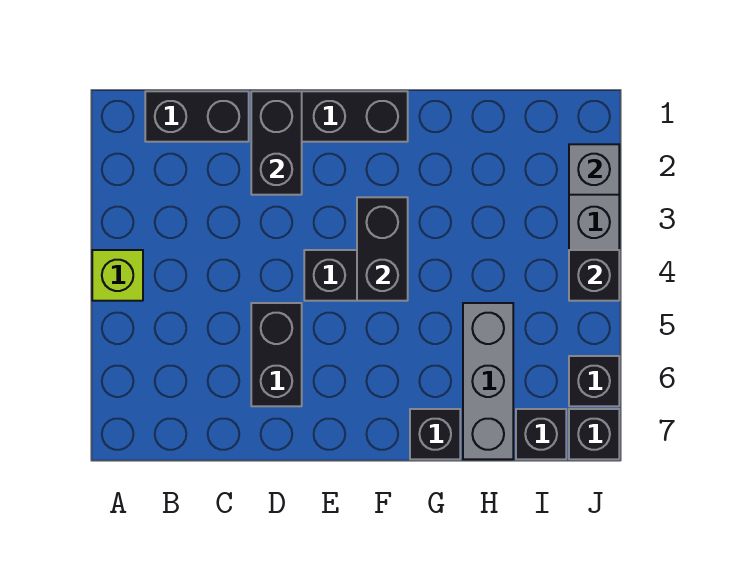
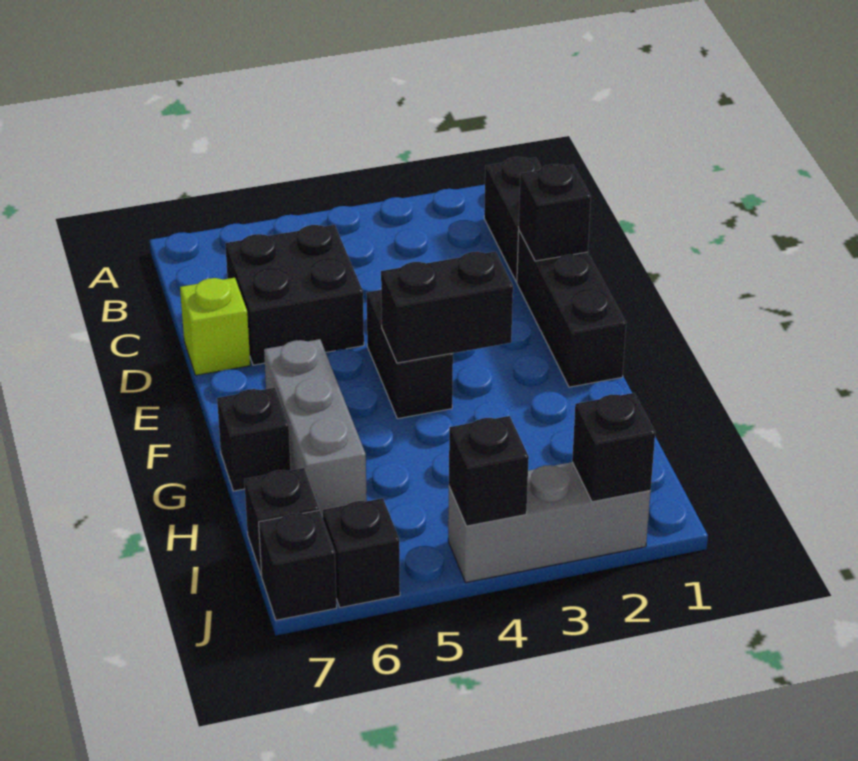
lime 1x1 brick [92,250,143,301] -> lime 1x1 brick moved to [180,278,250,375]
black 1x2 brick [251,91,302,195] -> black 1x1 brick [519,164,591,261]
black 1x2 brick [251,303,302,406] -> black 2x2 brick [225,225,364,365]
grey 1x3 brick [463,303,513,459] -> grey 1x3 brick turned to [264,339,367,518]
grey 1x1 brick [569,144,619,195] -> black 1x1 brick [572,393,655,502]

